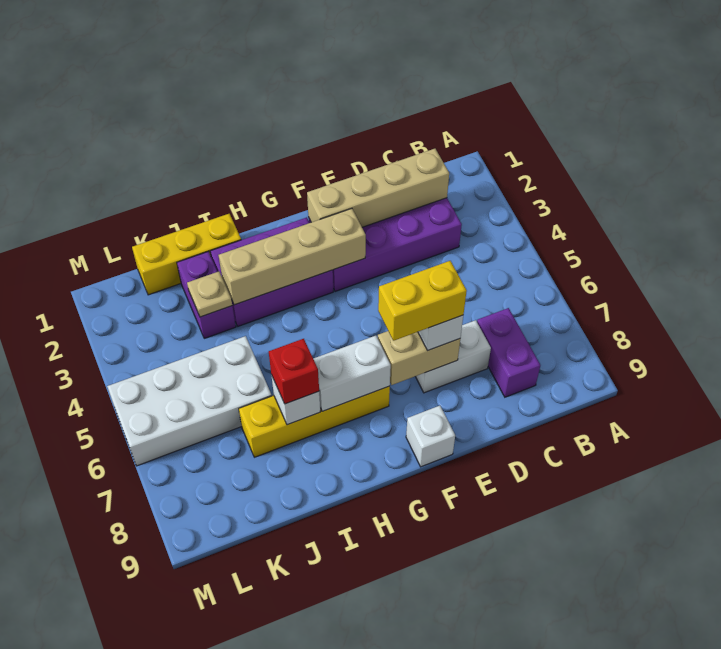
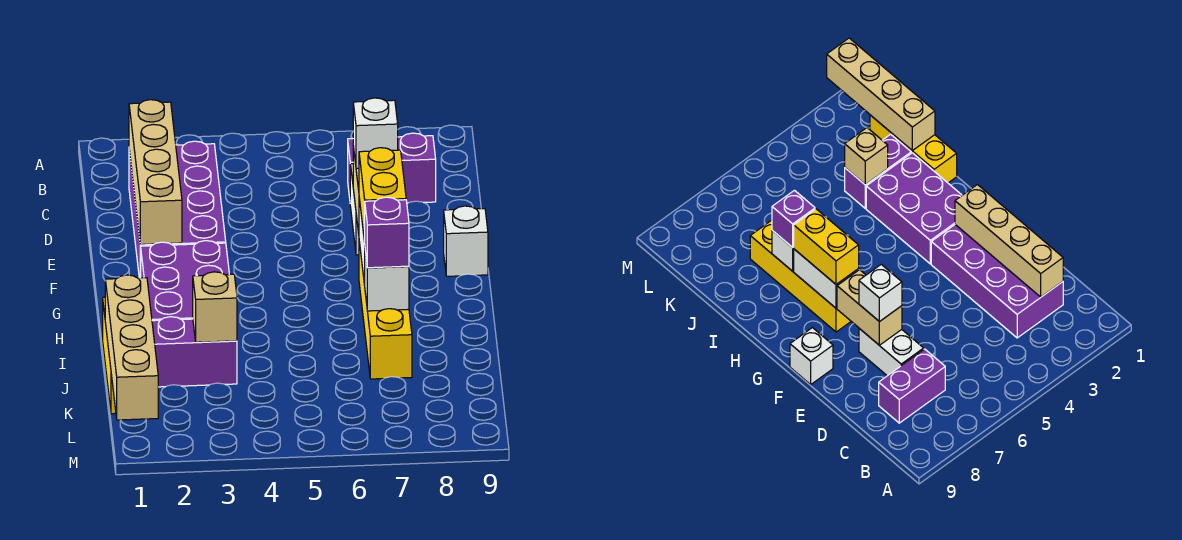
yellow 1x2 brick [378,261,467,341] -> yellow 1x2 brick moved to [359,148,406,241]
tan 1x4 brick [219,209,366,305] -> tan 1x4 brick moved to [105,275,158,420]
red 1x1 brick [269,339,319,404] -> purple 1x1 brick [364,197,409,268]
tan 1x1 plate [187,272,232,317] -> tan 1x1 brick [193,272,237,342]
white 2x4 brick [107,336,272,466] -> none

